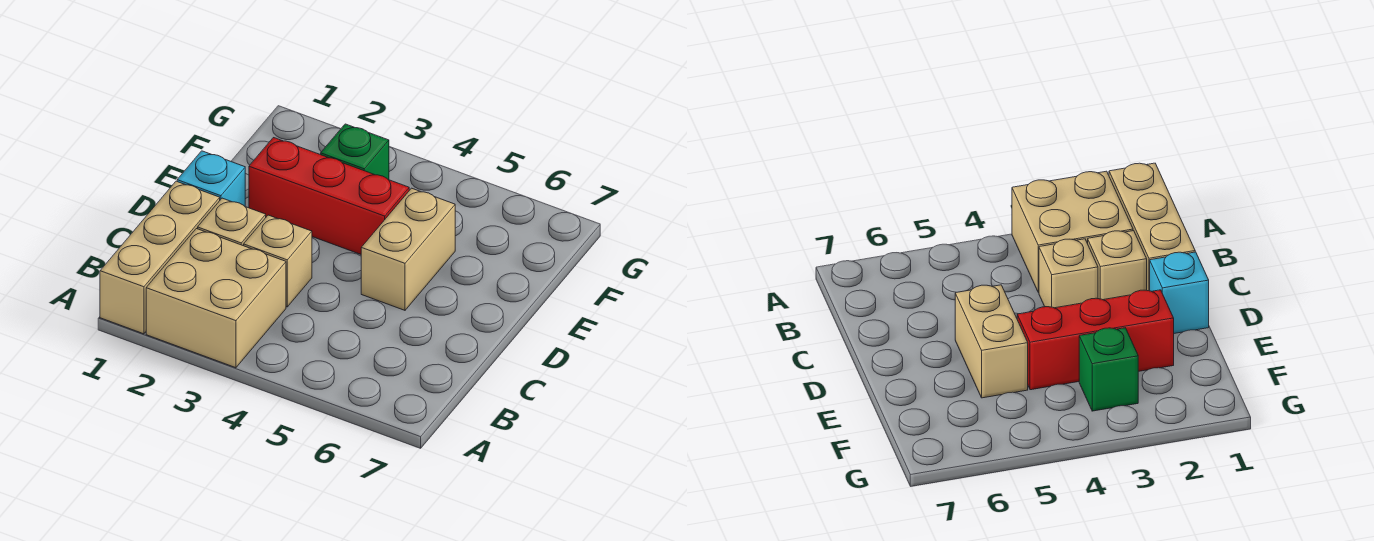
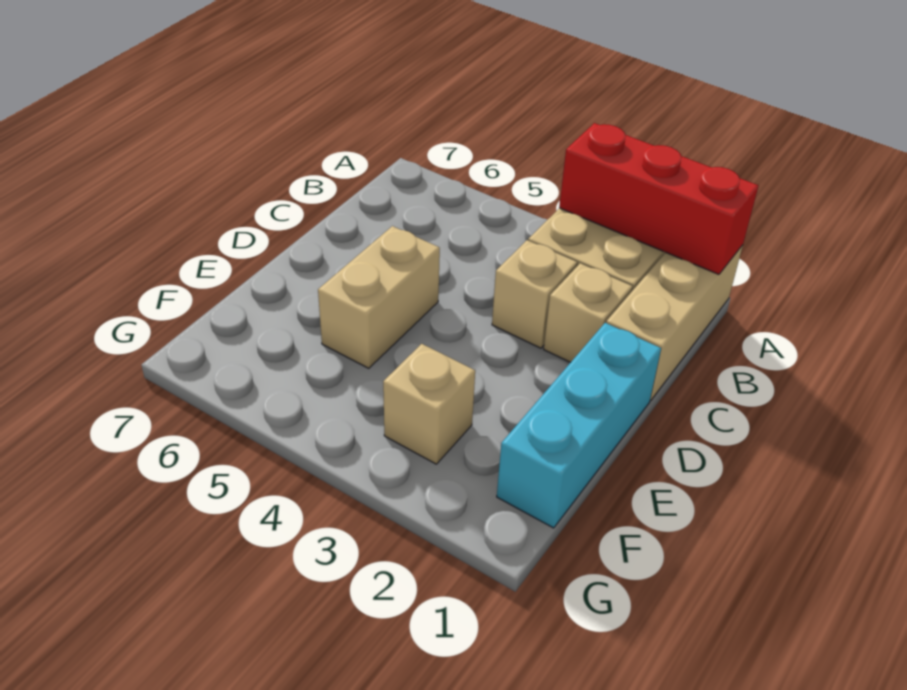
cyan 1x1 brick [177,151,245,206] -> cyan 1x3 brick [497,323,661,528]
red 1x3 brick [249,138,409,254] -> red 1x3 brick moved to [559,123,759,274]
green 1x1 brick [321,124,389,180] -> tan 1x1 brick [383,344,475,464]

